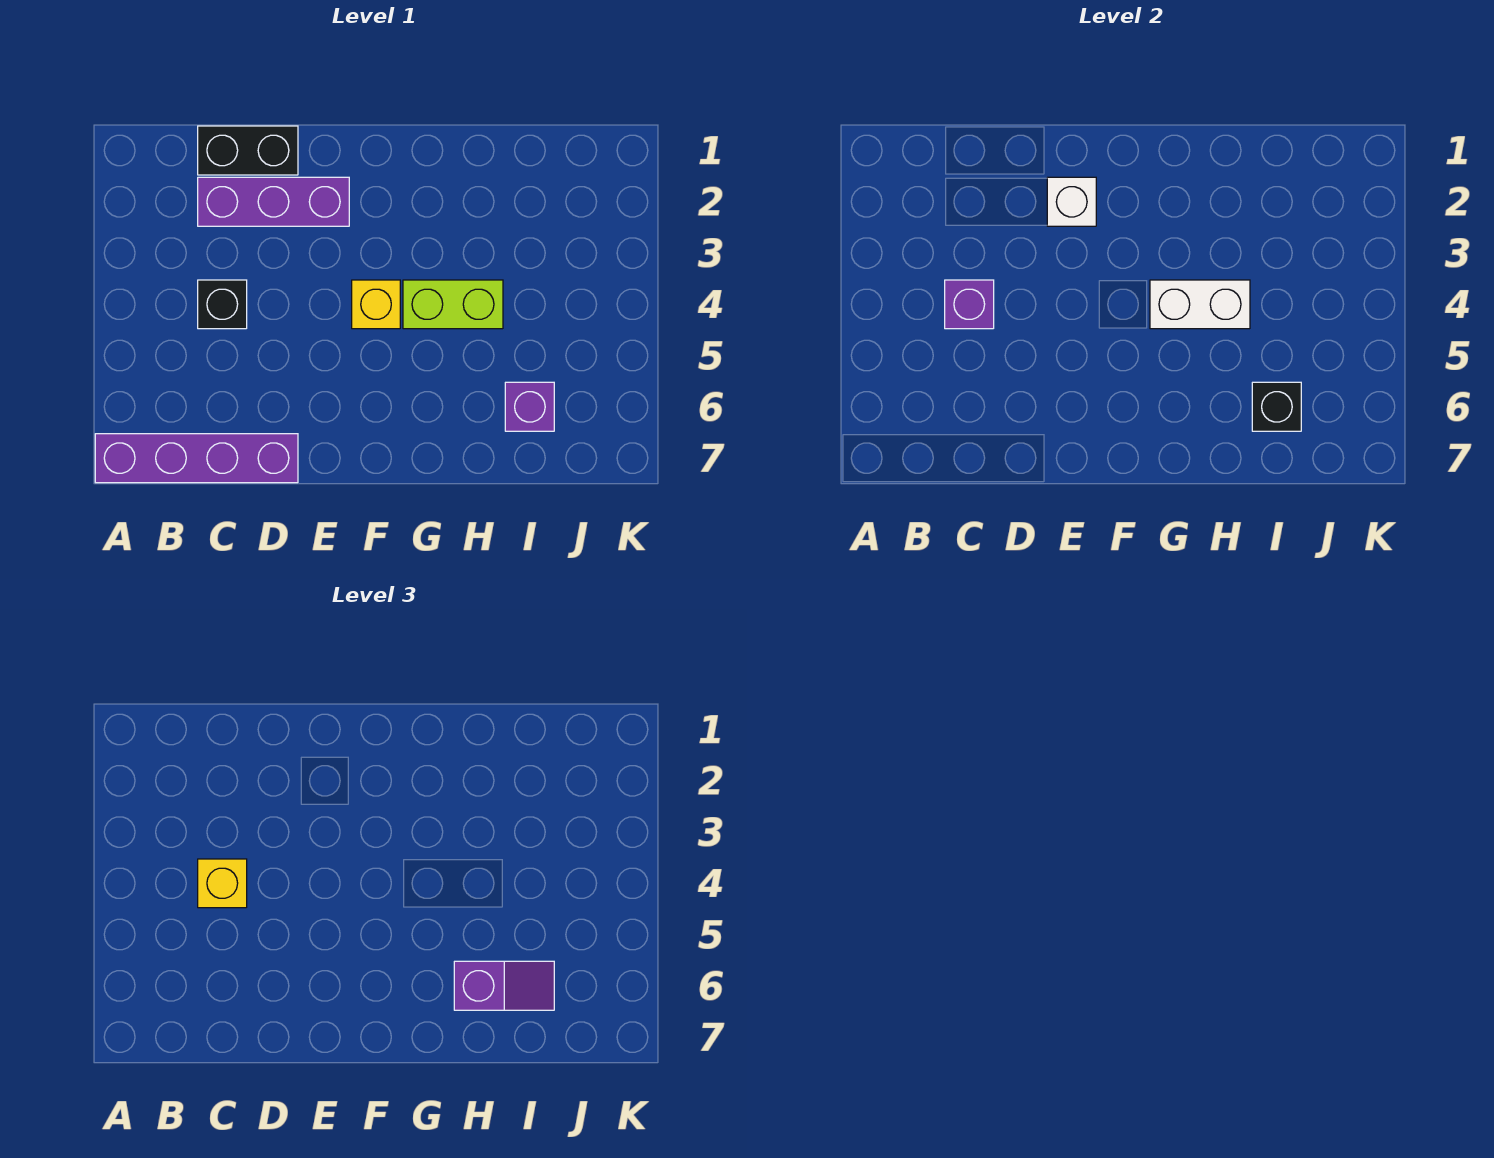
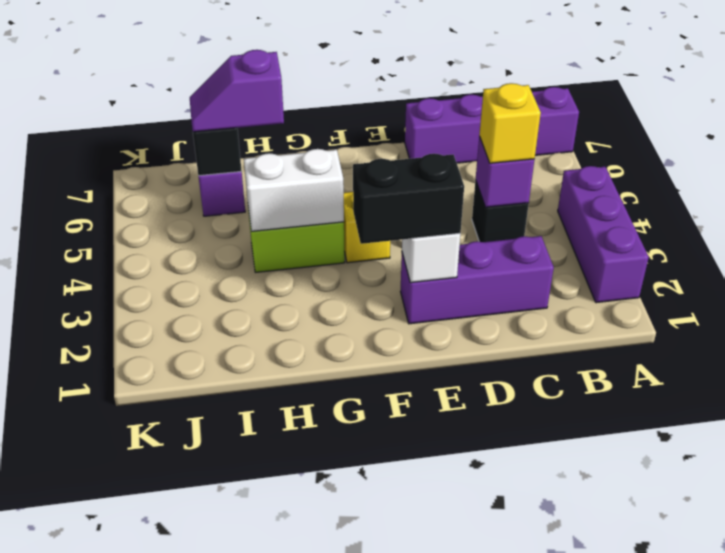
none -> purple 1x3 brick [558,166,649,303]
black 1x2 brick [198,126,298,175] -> black 1x2 brick moved to [353,154,464,244]

